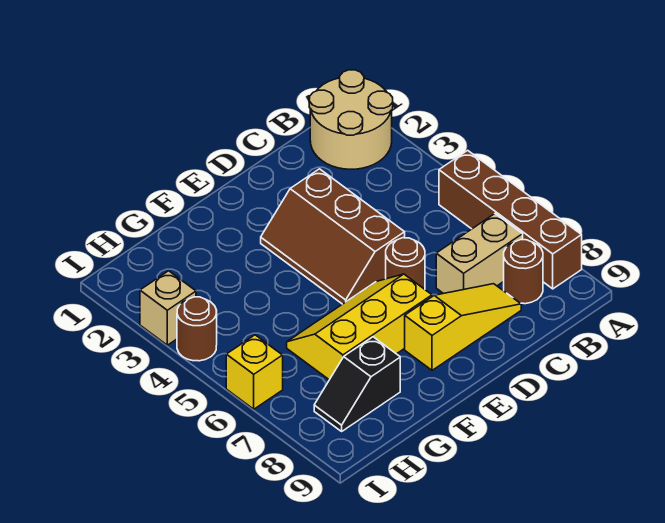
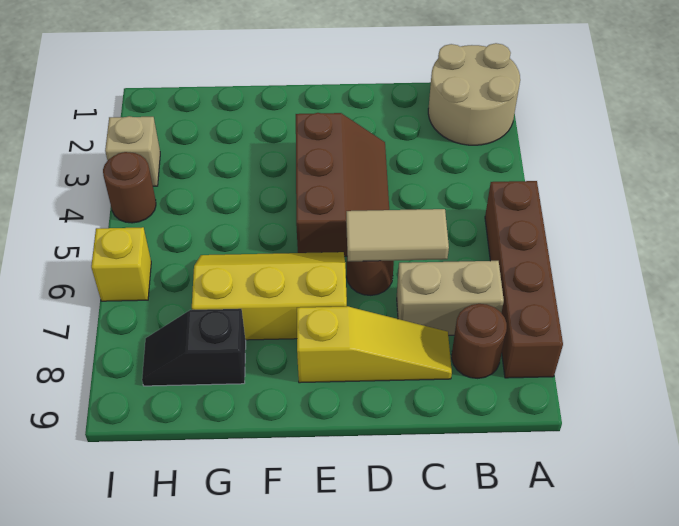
none -> tan 1x2 tile [346,209,449,261]
brown 2x3 slope [261,169,405,304] -> brown 2x3 slope turned to [296,113,389,256]

